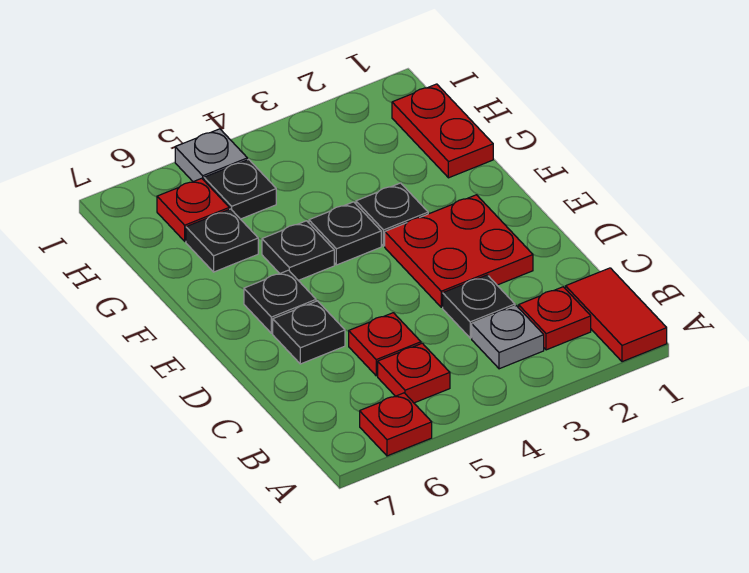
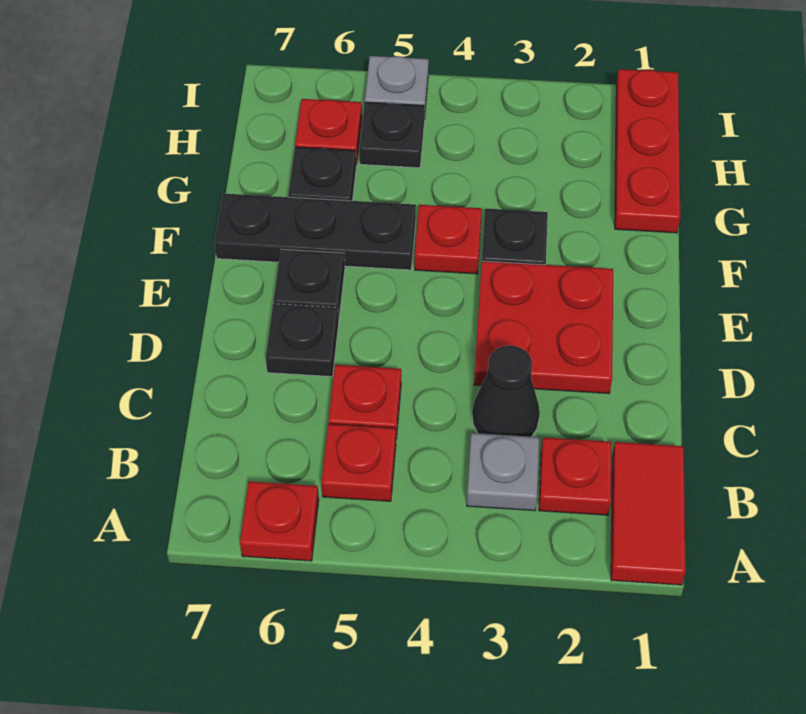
black 1x1 plate [443,275,515,338] -> black 1x1 cone [472,345,540,437]
black 1x1 plate [309,202,381,265] -> red 1x1 plate [415,205,482,274]
black 1x1 plate [262,221,334,280] -> black 1x3 plate [215,194,416,270]
red 1x2 plate [392,84,493,178] -> red 1x3 plate [615,69,680,233]

